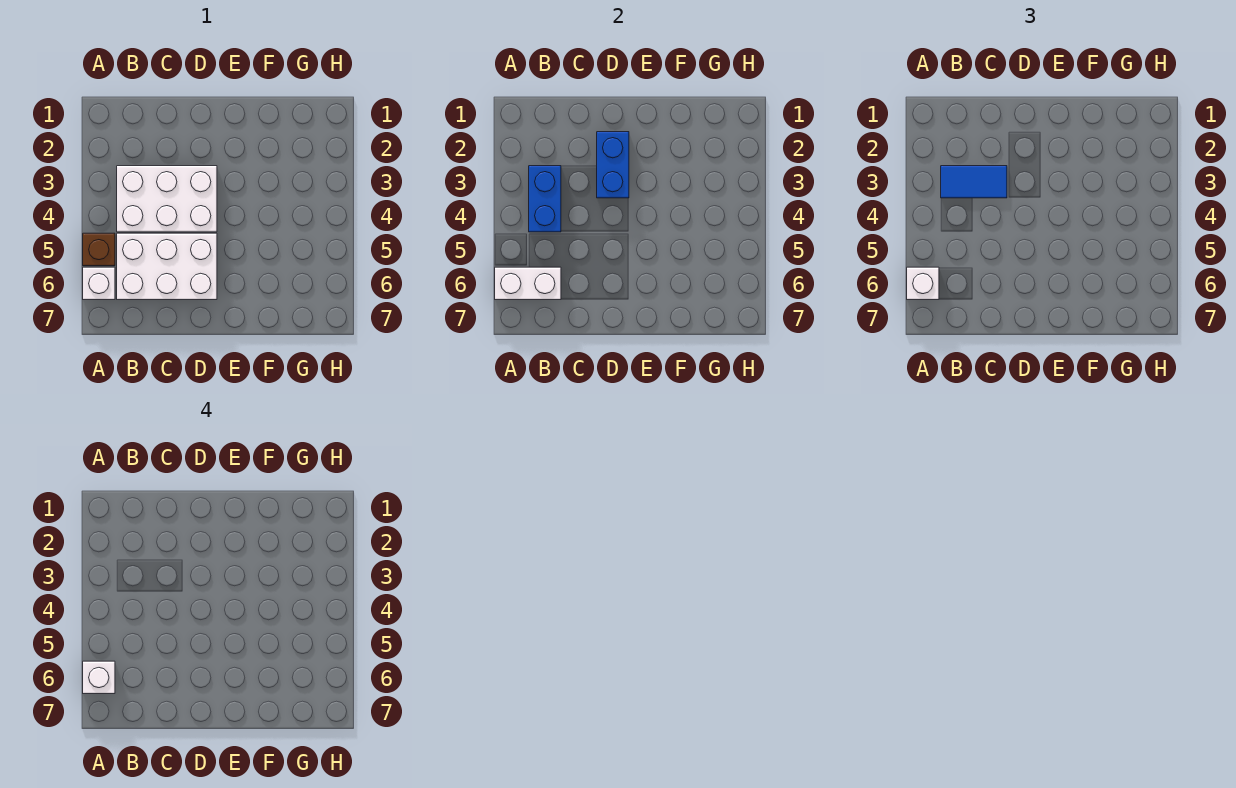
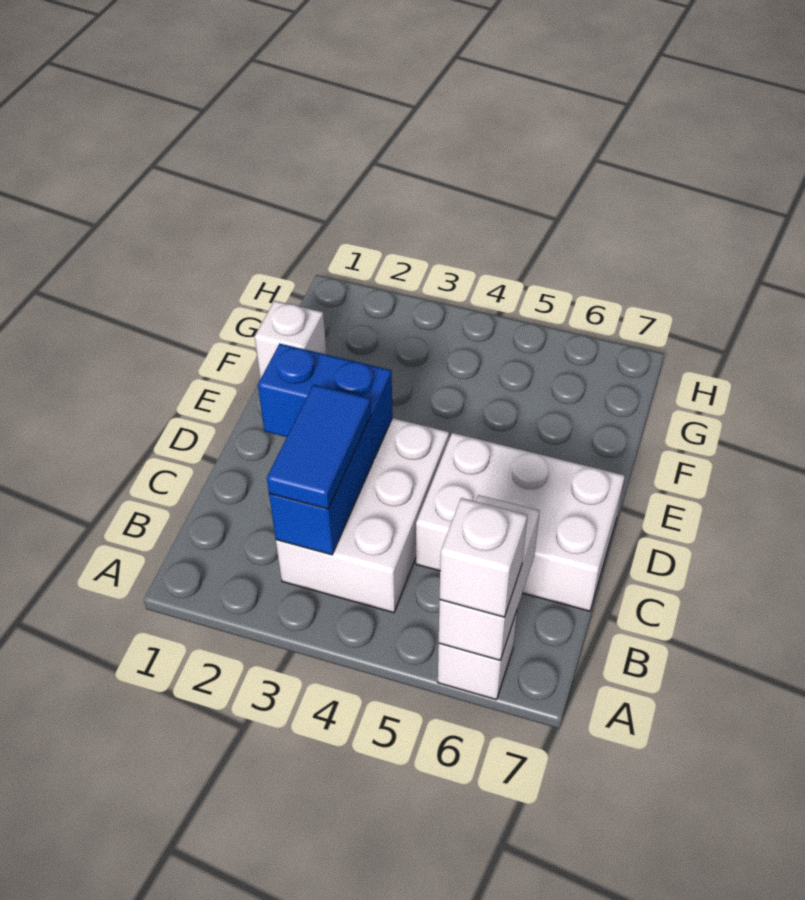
brown 1x1 brick [83,233,115,266] -> none
white 1x1 brick [83,661,115,694] -> white 1x1 brick moved to [255,301,327,379]
blue 1x2 brick [529,166,561,232] -> blue 1x2 brick turned to [269,416,373,555]
white 2x3 brick [117,233,217,300] -> white 2x3 brick turned to [416,433,625,611]

